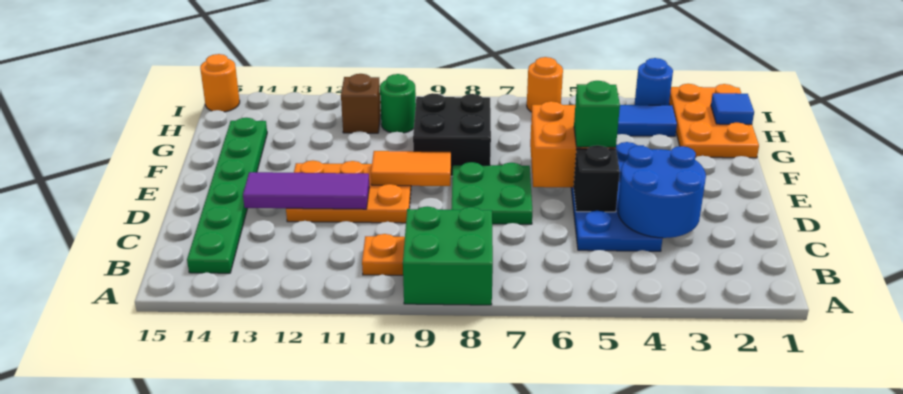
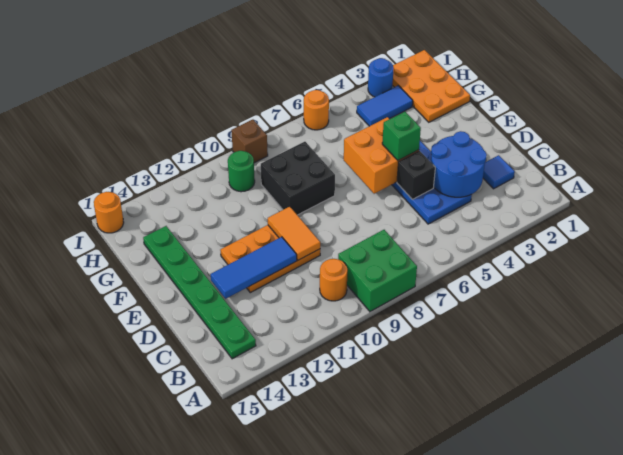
orange 1x1 plate [362,234,405,275] -> orange 1x1 round brick [320,259,347,301]
green 2x2 plate [451,162,532,224] -> none
purple 1x3 tile [243,172,369,209] -> blue 1x3 tile [211,237,297,299]
orange 1x2 tile [371,151,451,186] -> orange 1x2 tile turned to [268,207,320,260]
blue 1x1 tile [711,93,754,124] -> blue 1x1 tile moved to [483,155,515,189]
brown 1x1 brick [341,74,381,133] -> brown 1x1 brick moved to [231,120,268,163]

